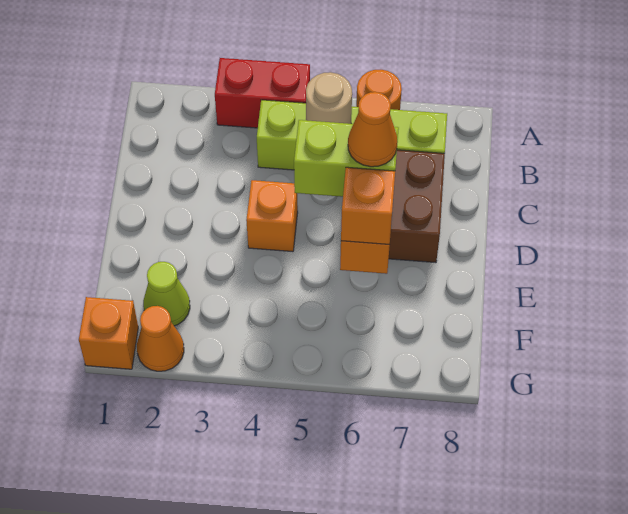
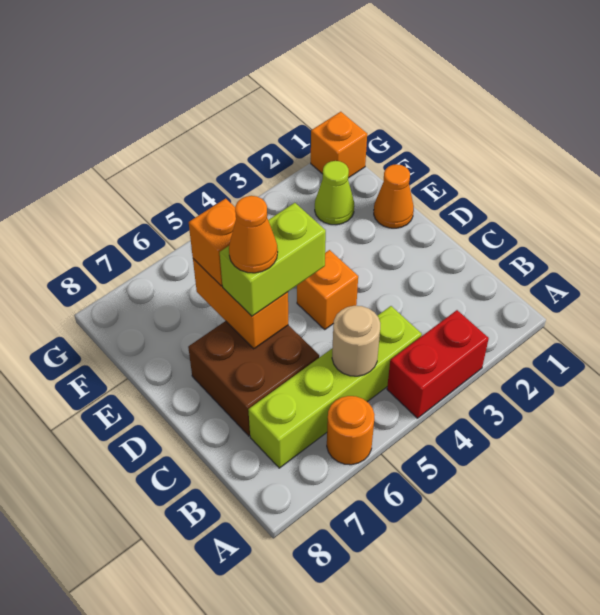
orange 1x1 cone [137,306,184,371] -> orange 1x1 cone moved to [374,164,414,228]

